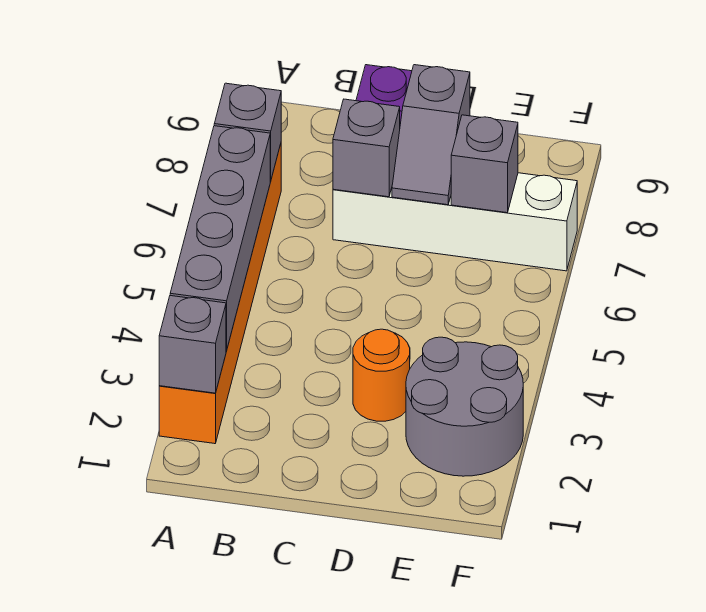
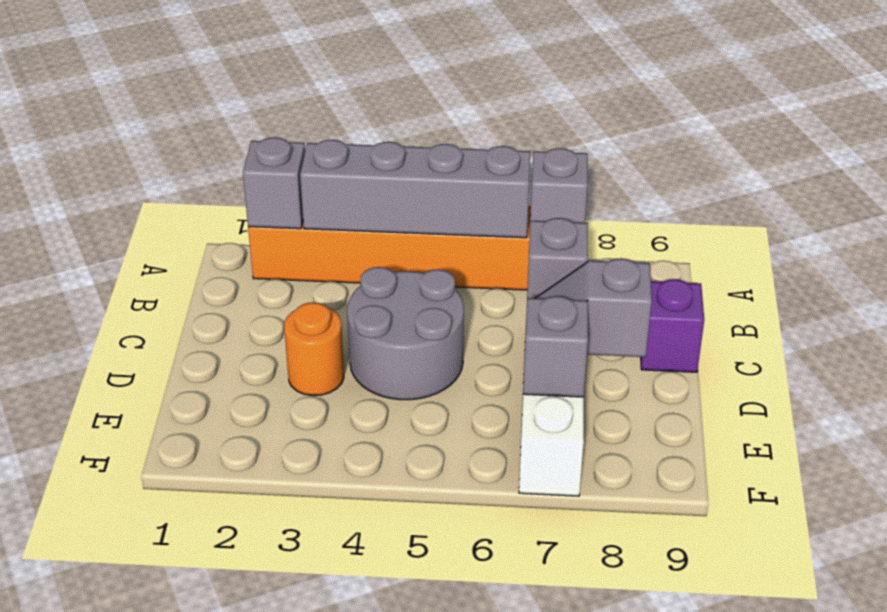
grey 2x2 round brick [406,337,523,476] -> grey 2x2 round brick moved to [347,267,464,400]

